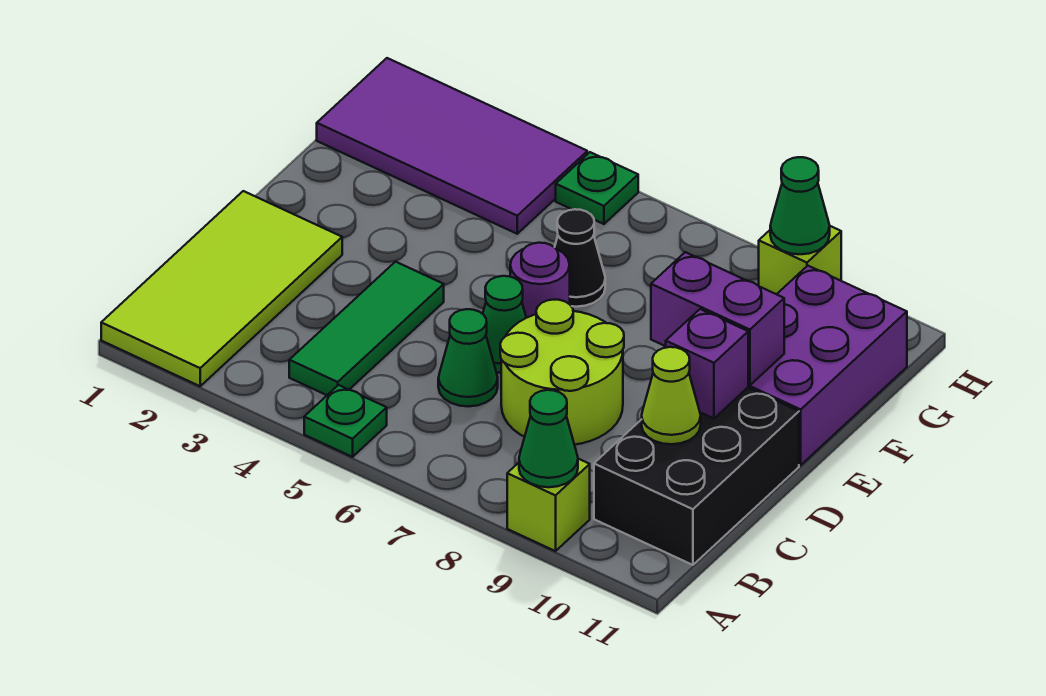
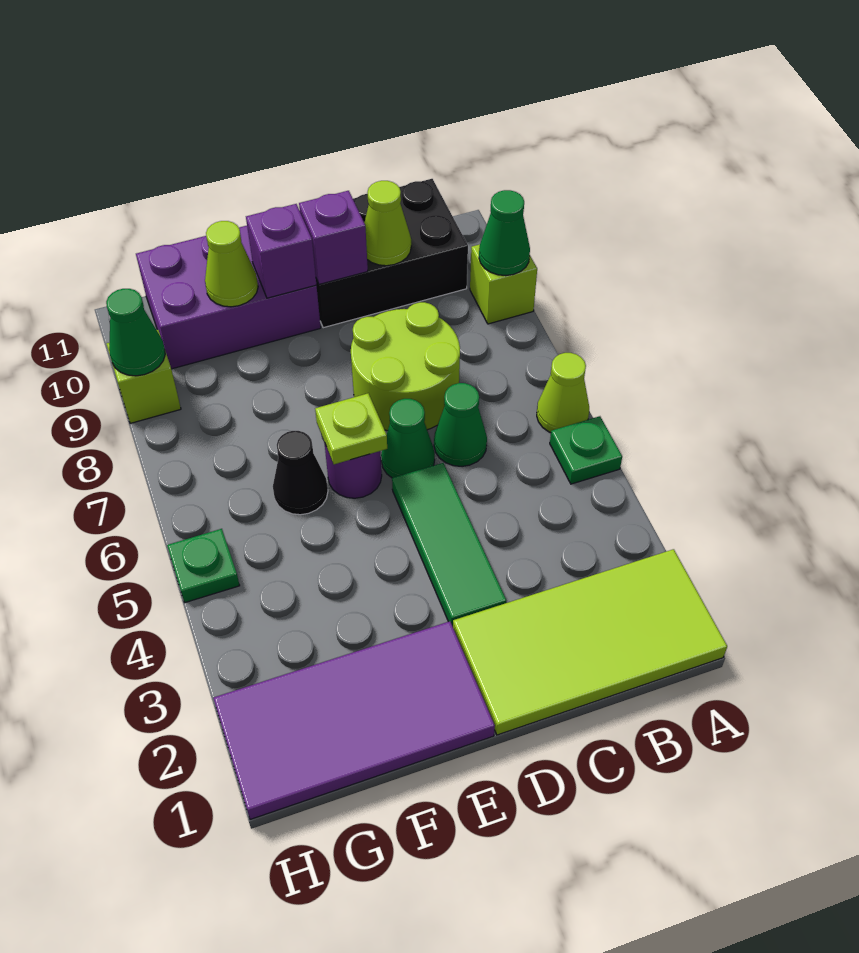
none -> lime 1x1 cone [537,353,589,433]
green 1x3 tile [289,262,444,395] -> green 1x3 tile turned to [392,463,506,626]
none -> lime 1x1 plate [315,393,387,464]
purple 1x2 brick [651,252,784,385] -> purple 1x1 brick [246,204,316,298]
none -> lime 1x1 cone [205,221,258,307]
purple 2x4 tile [317,58,587,234] -> purple 2x4 tile turned to [213,621,495,820]

